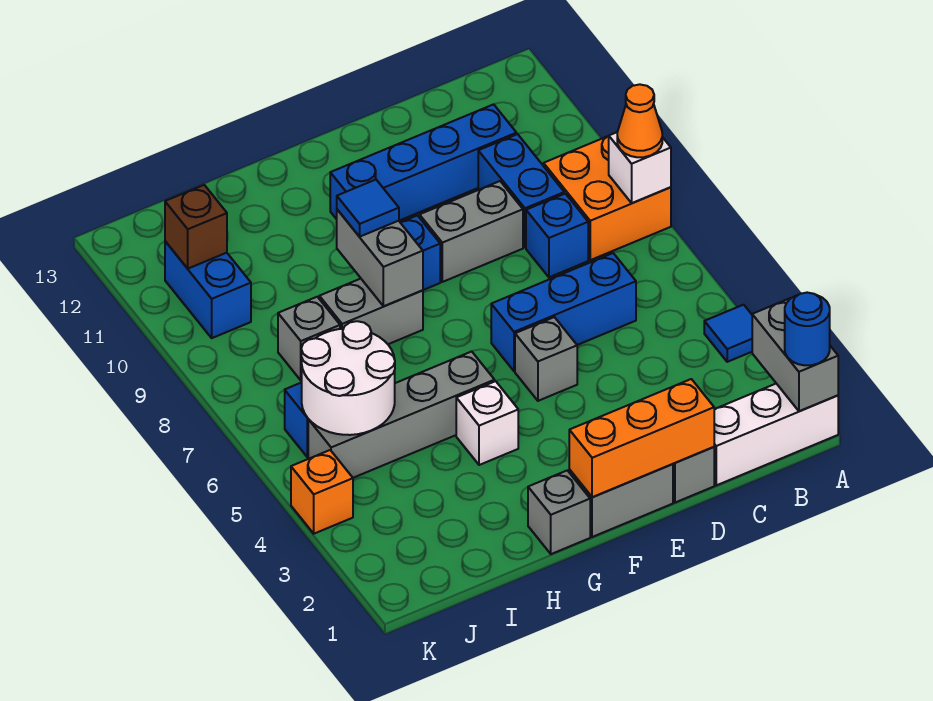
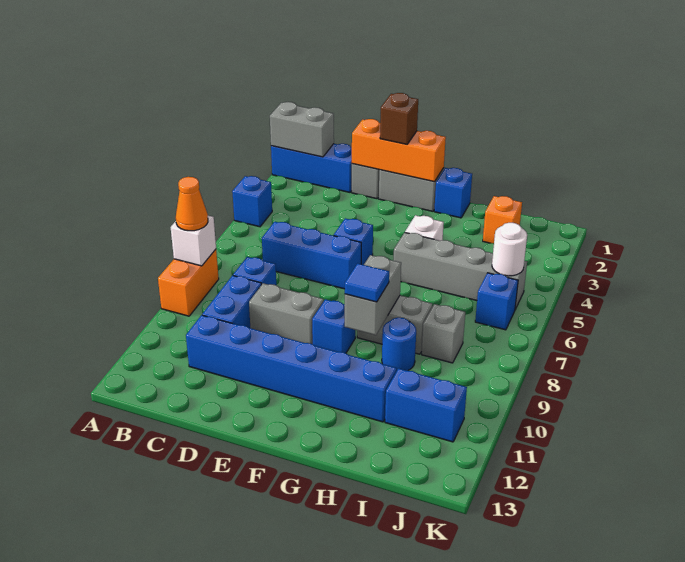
white 1x3 brick [714,384,838,485] -> blue 1x3 brick [271,144,352,192]
grey 1x2 brick [752,298,838,411] -> grey 1x2 brick turned to [270,102,334,157]
blue 1x1 round brick [785,293,830,365] -> blue 1x1 round brick moved to [382,318,416,371]
blue 1x1 tile [704,305,752,362] -> blue 1x1 brick [232,176,272,227]
orange 2x2 brick [544,136,671,260] -> orange 1x2 brick [158,249,219,316]
blue 1x4 brick [330,104,517,221] -> blue 1x6 brick [186,315,397,422]
grey 1x1 brick [515,317,577,401] -> blue 1x1 brick [334,218,373,265]
grey 1x1 brick [528,470,590,554] -> blue 1x1 brick [434,168,472,218]
white 2x2 round brick [301,321,395,435] -> white 1x1 round brick [492,223,527,276]
blue 1x2 brick [165,241,251,338] -> blue 1x2 brick turned to [385,369,467,442]
brown 1x1 brick [165,185,227,269] -> brown 1x1 brick moved to [380,93,418,144]
orange 1x1 brick [291,450,353,534] -> orange 1x1 brick moved to [483,196,522,243]

